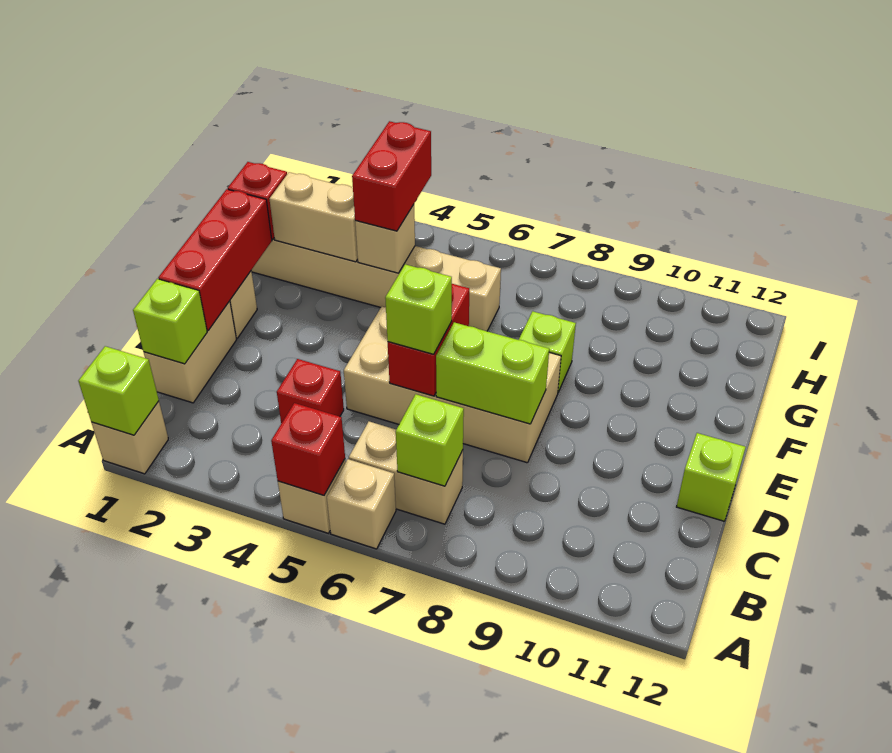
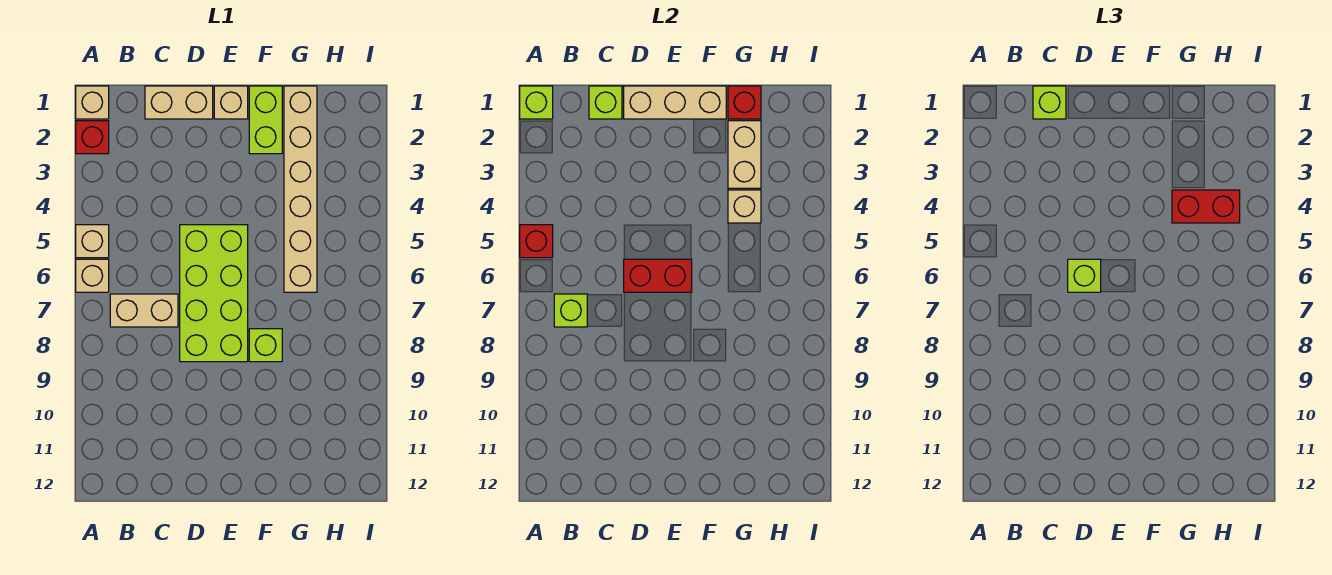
tan 1x2 brick [349,422,463,524] -> tan 1x2 brick turned to [110,294,178,327]
red 1x1 brick [277,359,344,423] -> red 1x1 brick moved to [76,121,109,154]
red 1x3 brick [158,189,272,330] -> tan 1x3 brick [624,86,726,119]
tan 2x4 brick [344,307,561,463] -> lime 2x4 brick [180,225,248,362]
lime 1x2 brick [436,322,549,424] -> lime 1x2 brick moved to [249,86,282,154]
lime 1x1 brick [677,433,746,521] -> lime 1x1 brick moved to [1033,86,1066,119]

